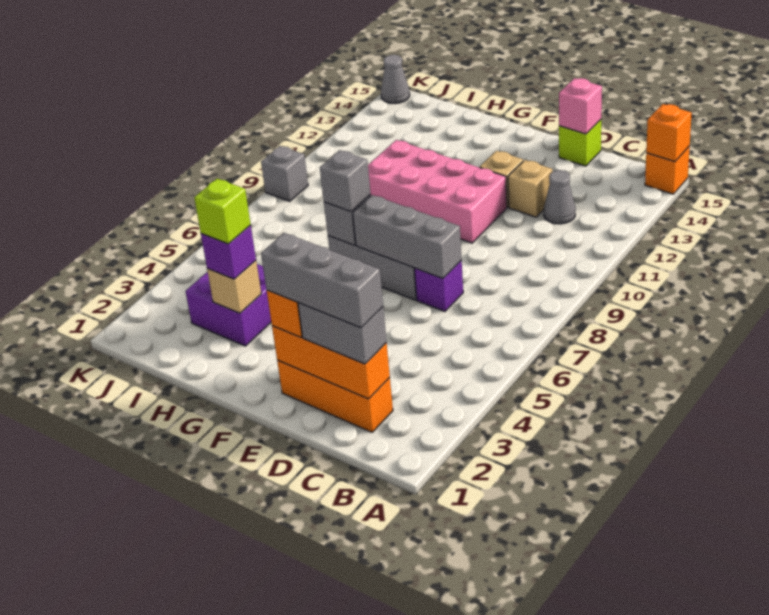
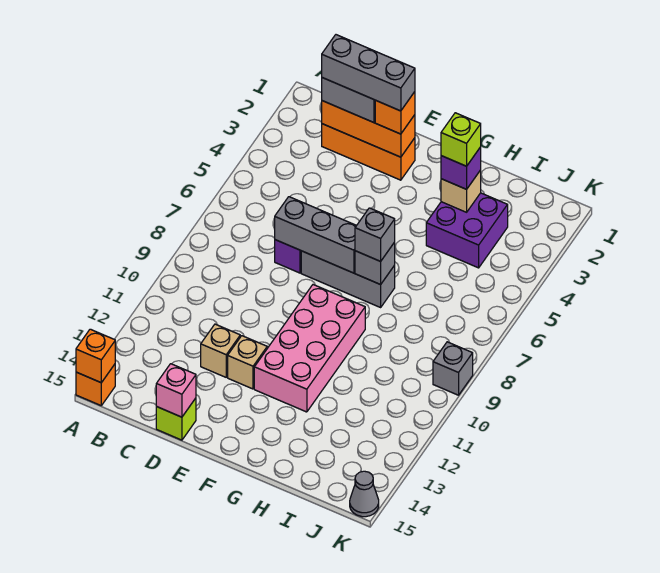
grey 1x1 cone [544,170,576,224] -> none
pink 2x4 brick [368,140,507,243] -> pink 2x4 brick turned to [254,285,365,412]

